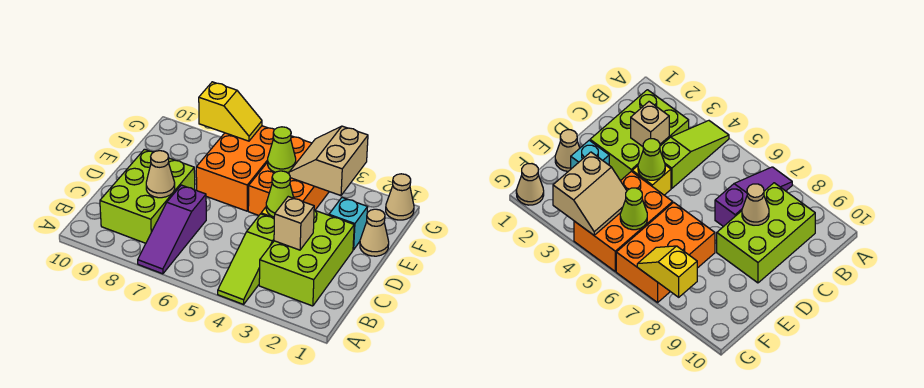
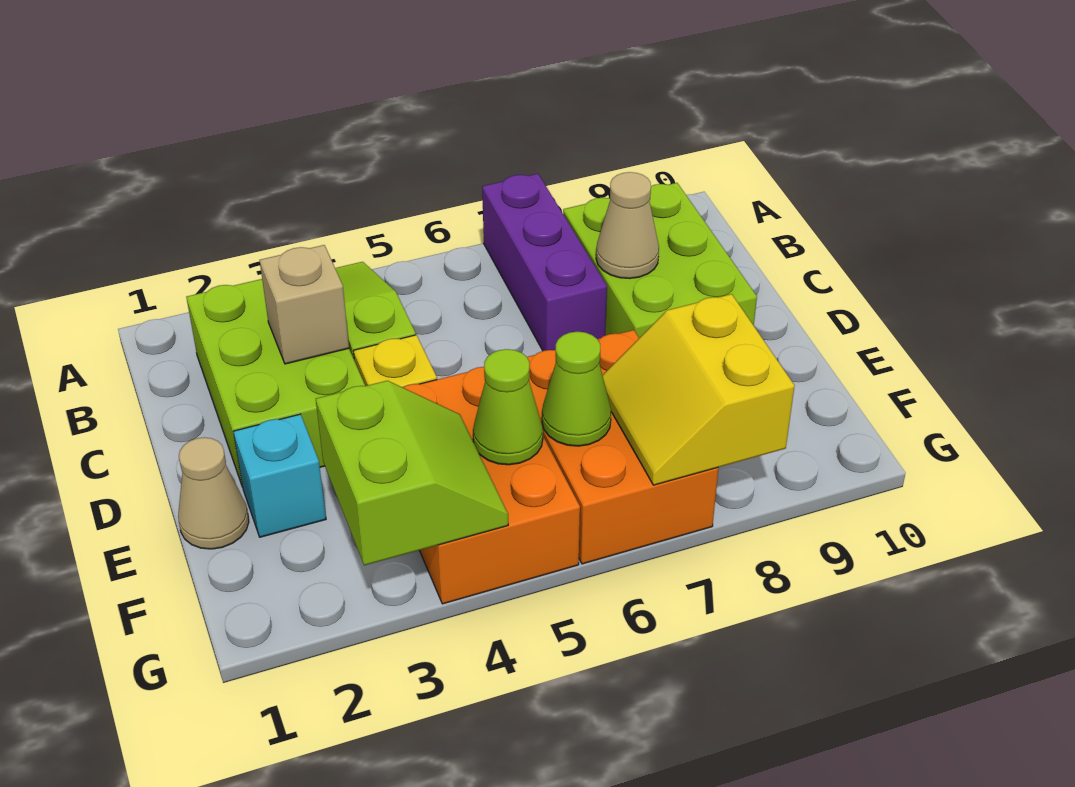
purple 1x3 slope [138,185,206,274] -> purple 1x3 brick [482,174,607,351]
lime 1x1 cone [266,171,294,217] -> lime 1x1 cone moved to [542,332,611,446]
tan 2x2 slope [289,126,368,196] -> lime 2x2 slope [316,381,508,566]
tan 1x1 cone [386,174,414,220] -> none
yellow 1x2 slope [199,82,262,141] -> yellow 2x2 slope [602,294,795,485]

